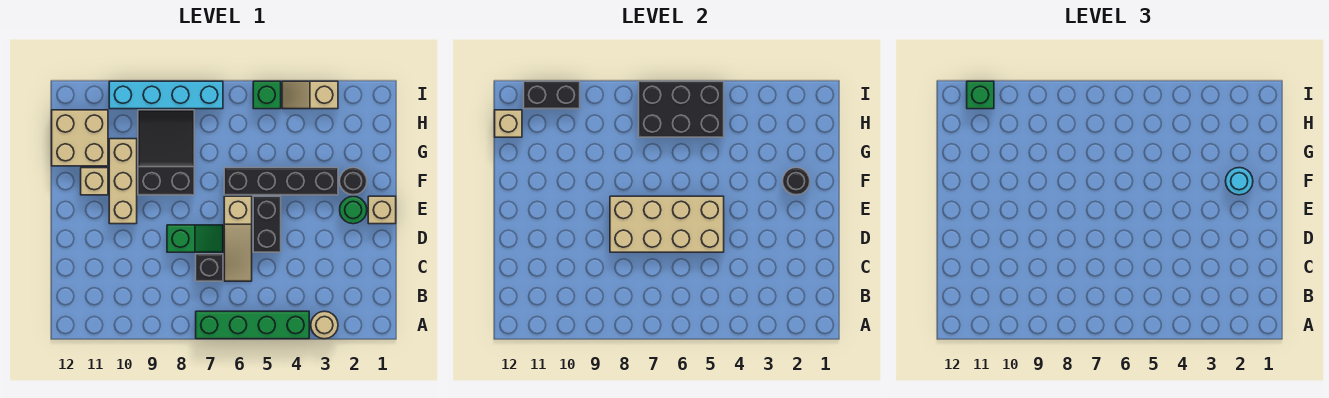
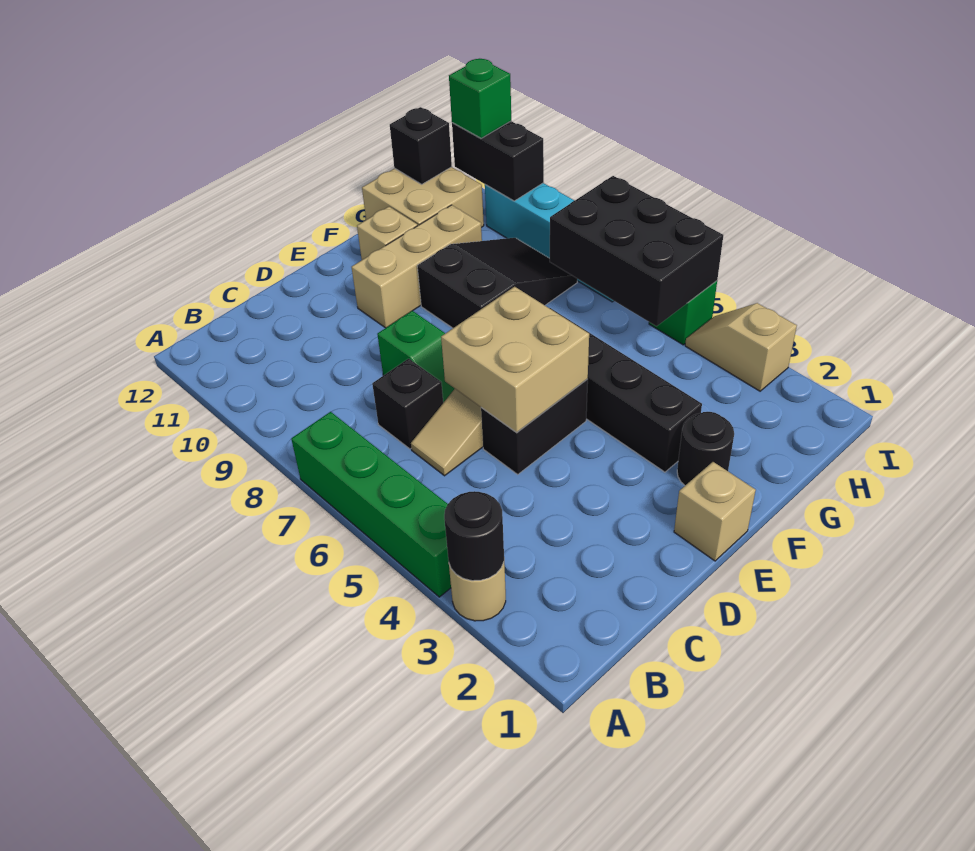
tan 2x4 brick [610,196,724,252] -> tan 2x2 brick [441,287,589,433]
green 1x1 round brick [340,196,367,224] -> none
black 1x1 round brick [783,168,810,195] -> black 1x1 round brick moved to [444,491,504,581]
cyan 1x1 round brick [1226,168,1253,195] -> none
tan 1x1 brick [495,110,522,137] -> black 1x1 brick [390,107,452,184]

